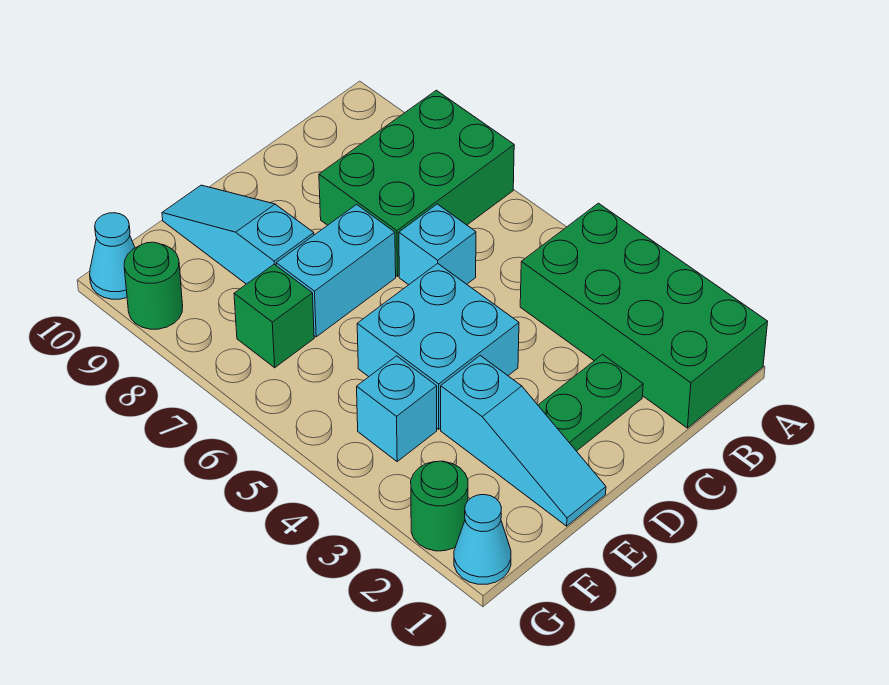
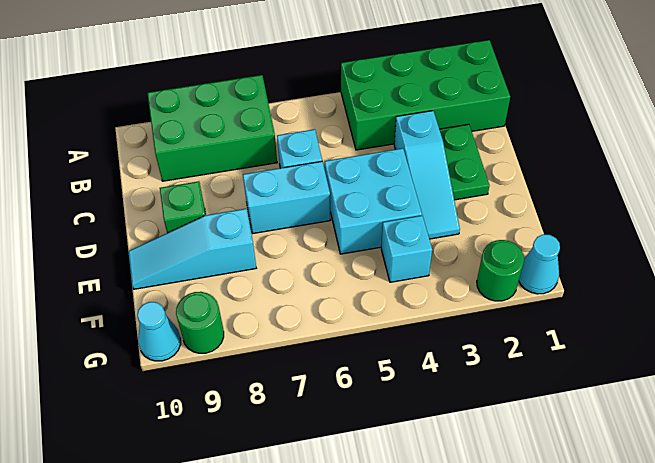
green 2x3 brick [319,90,514,276] -> green 2x3 brick turned to [148,75,277,181]
cyan 1x2 brick [276,204,396,337] -> cyan 1x2 brick turned to [243,161,331,234]
cyan 1x3 slope [441,356,606,526] -> cyan 1x3 slope turned to [394,111,460,239]
green 1x1 brick [234,264,314,368] -> green 1x1 brick moved to [160,181,206,233]

